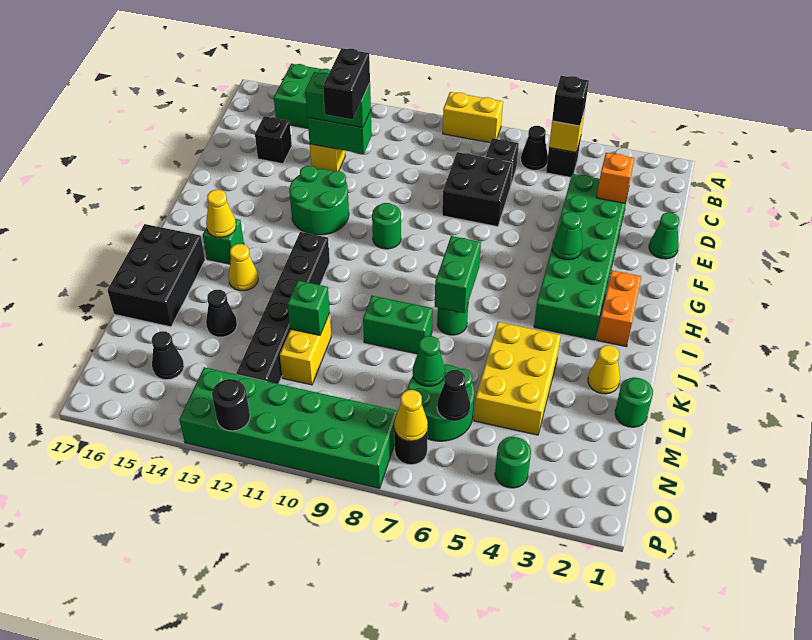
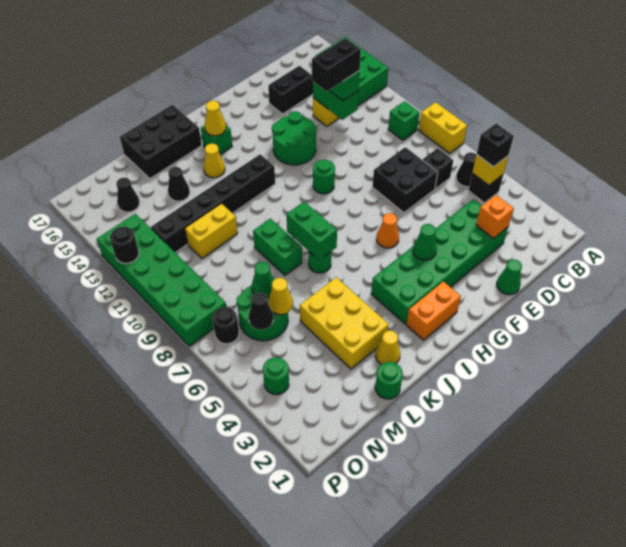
black 1x1 brick [255,116,292,164] -> black 1x2 brick [268,66,313,114]
none -> orange 1x1 cone [377,213,399,248]
green 1x2 brick [435,236,481,313] -> green 1x2 brick turned to [287,202,337,260]
yellow 2x3 brick [474,322,561,435] -> yellow 2x3 brick turned to [300,277,389,369]
green 1x1 brick [287,281,330,335] -> green 1x1 brick moved to [388,101,420,140]
yellow 1x1 cone [394,390,428,441] -> yellow 1x1 cone moved to [268,278,293,315]

